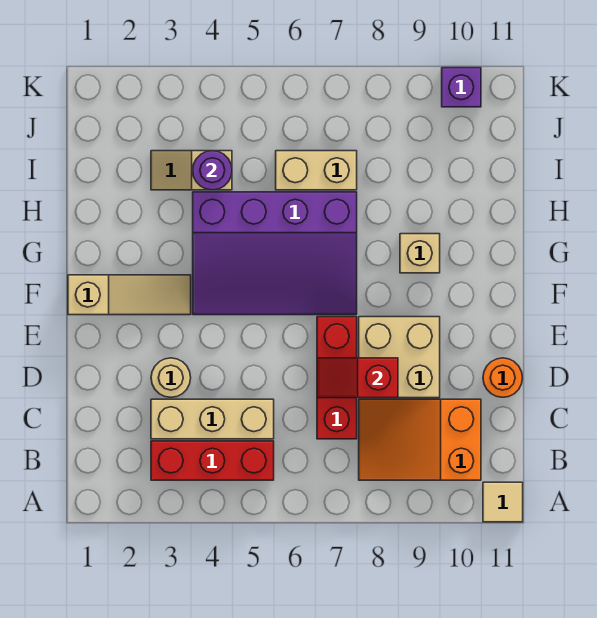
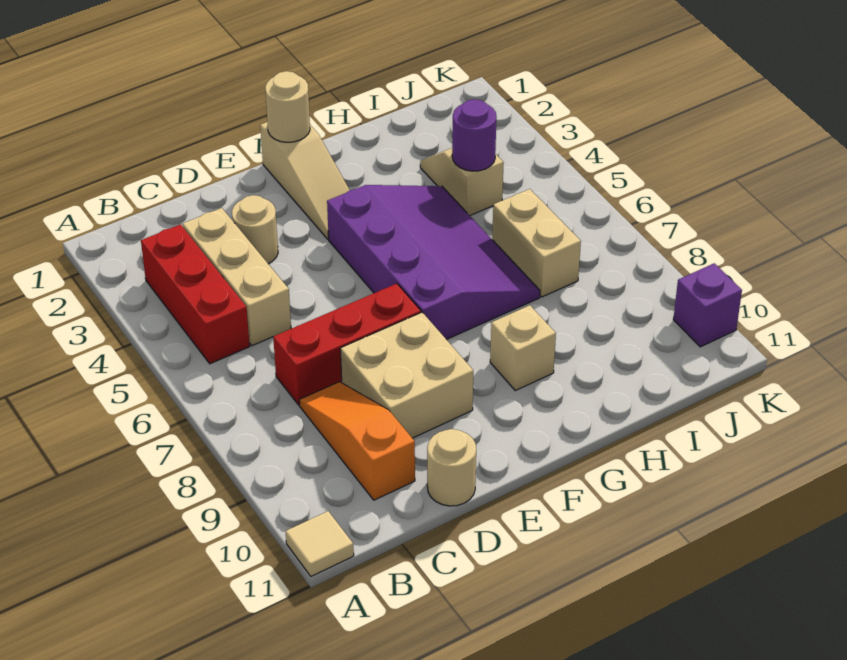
orange 2x3 slope [359,399,481,480] -> orange 1x3 slope [299,382,415,500]
red 1x2 slope [317,358,398,398] -> none
orange 1x1 round brick [483,358,522,397] -> tan 1x1 round brick [427,429,476,506]
none -> tan 1x1 round brick [265,71,310,142]
purple 3x4 slope [193,192,357,315] -> purple 3x4 slope turned to [327,185,540,340]

